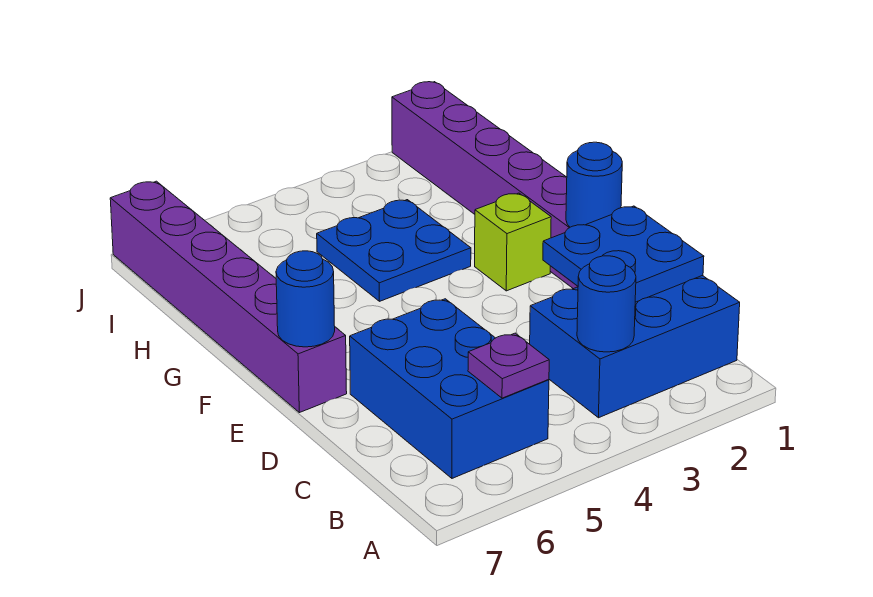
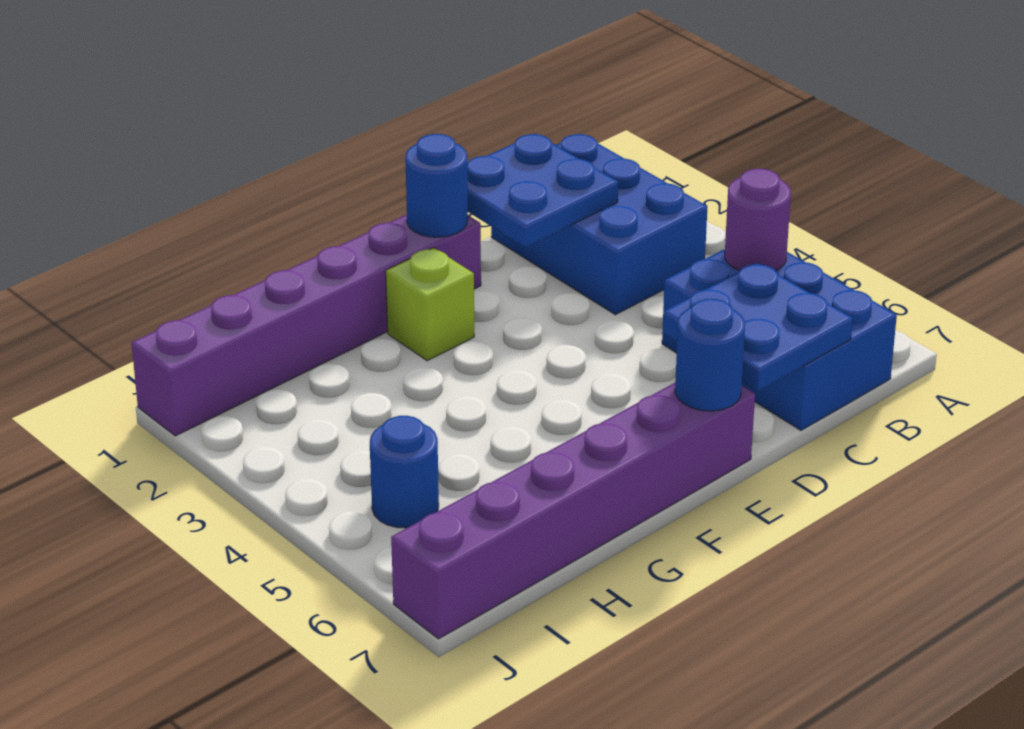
blue 1x1 round brick [577,256,636,352] -> blue 1x1 round brick moved to [370,416,439,528]
blue 2x3 brick [350,299,549,478] -> blue 2x3 brick turned to [662,249,897,430]
purple 1x1 plate [468,333,549,398] -> purple 1x1 round brick [725,169,791,271]
blue 2x2 plate [317,200,471,301] -> blue 2x2 plate moved to [663,263,853,391]

